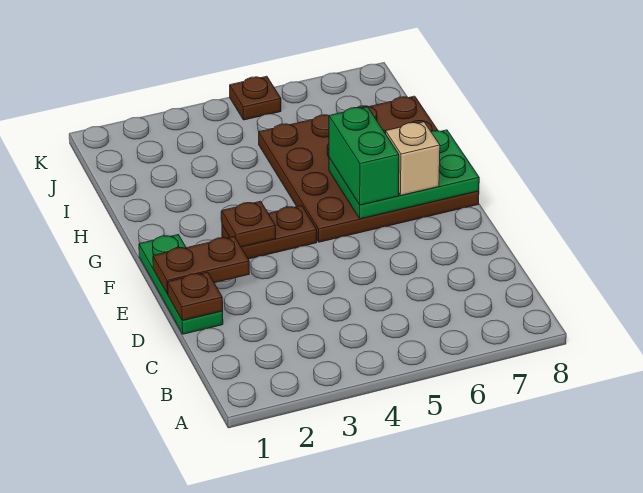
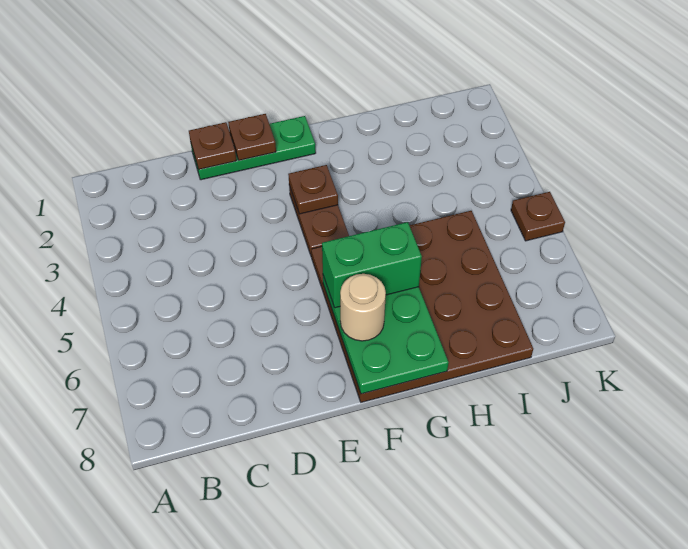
brown 1x2 plate [153,237,249,294] -> brown 1x1 plate [228,114,276,160]
tan 1x1 brick [386,122,440,195] -> tan 1x1 round brick [340,274,386,341]

